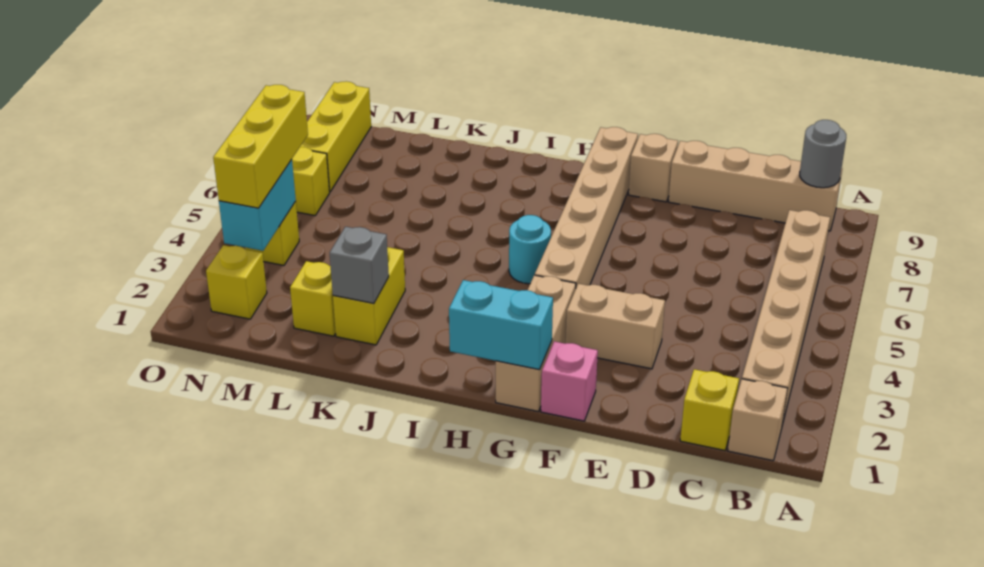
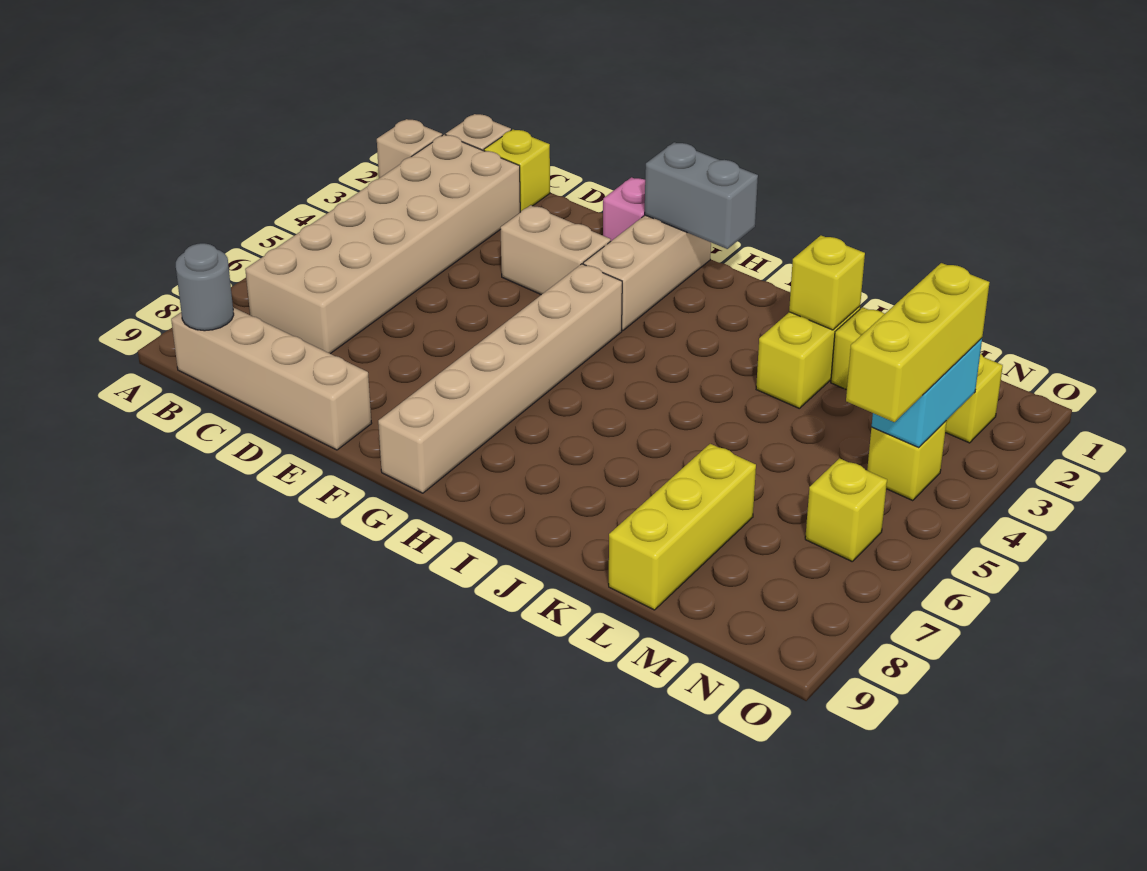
tan 1x6 brick [742,210,830,425] -> tan 2x6 brick [245,135,520,354]
tan 1x1 brick [629,134,678,202] -> tan 1x1 brick moved to [377,119,442,178]
cyan 1x2 brick [449,280,553,370] -> grey 1x2 brick [645,142,758,249]
cyan 1x1 round brick [509,215,551,284] -> none
grey 1x1 brick [330,227,389,303] -> yellow 1x1 brick [789,235,865,330]
yellow 1x3 brick [300,81,371,192] -> yellow 1x3 brick moved to [609,444,756,610]

